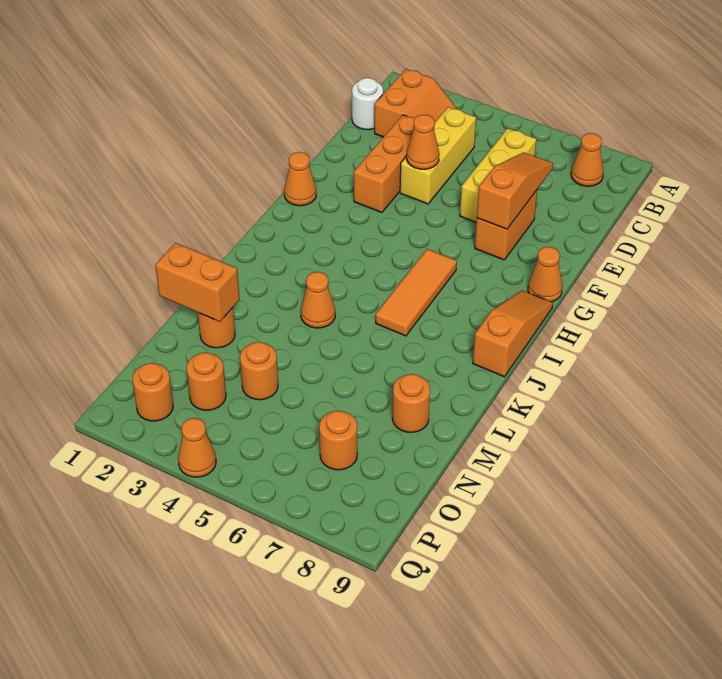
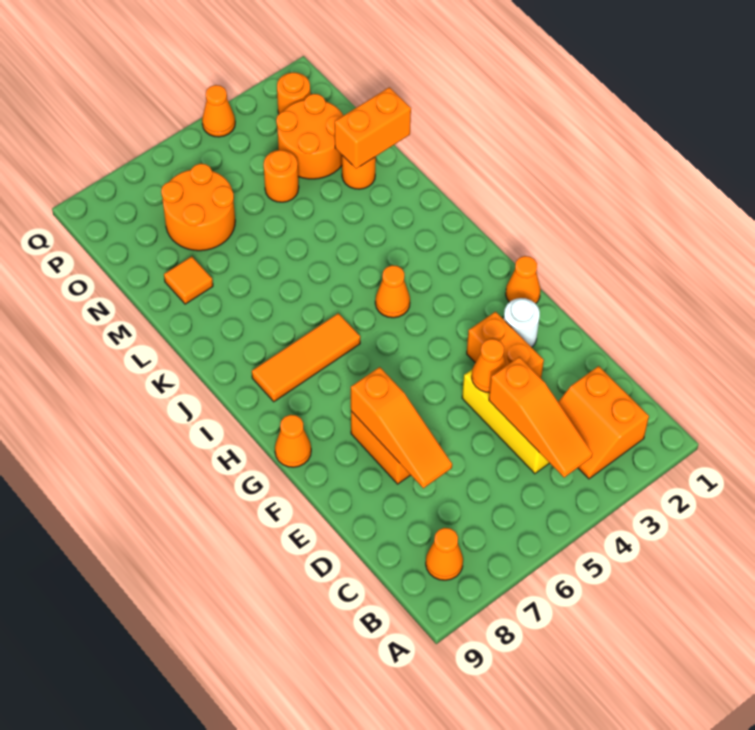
white 1x1 round brick [352,78,383,130] -> white 1x1 round brick moved to [504,298,540,347]
yellow 1x3 brick [460,128,536,222] -> none
orange 1x3 brick [354,115,415,212] -> orange 1x2 brick [467,312,544,378]
orange 1x3 tile [376,249,457,336] -> orange 1x3 tile turned to [252,313,360,402]
orange 1x3 slope [473,291,553,377] -> orange 1x3 slope moved to [489,357,593,478]
orange 1x1 cone [301,272,335,328] -> orange 1x1 cone moved to [375,265,410,318]
orange 1x1 round brick [392,374,430,432] -> orange 1x1 tile [164,256,213,304]
orange 1x1 round brick [187,352,226,410] -> orange 2x2 round brick [276,94,344,179]
orange 1x1 round brick [319,411,357,470] -> orange 2x2 round brick [161,164,235,251]

